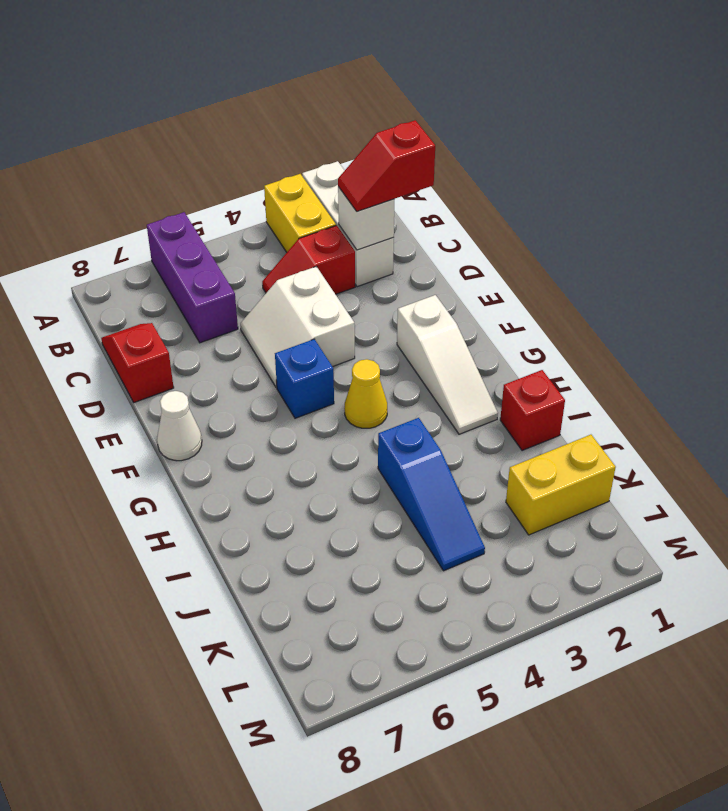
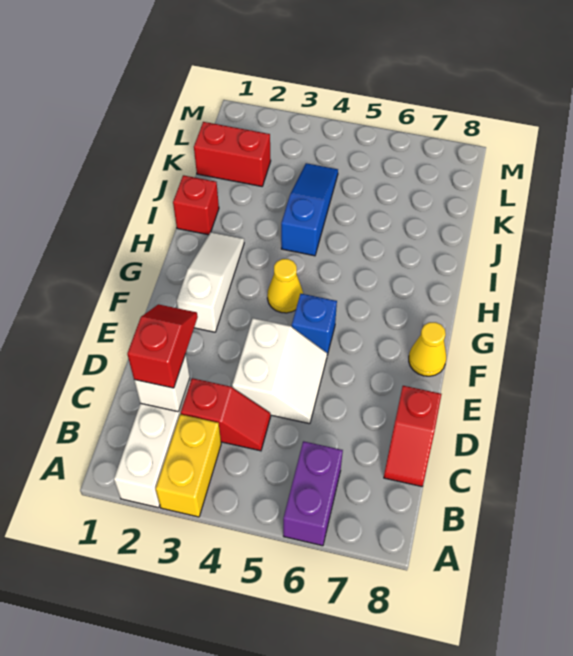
purple 1x3 brick [147,212,238,343] -> purple 1x2 brick [283,441,343,546]
red 1x2 slope [338,120,435,212] -> red 1x2 slope turned to [127,304,198,388]
white 1x1 cone [157,391,202,461] -> yellow 1x1 cone [409,322,446,376]
yellow 1x2 brick [506,435,616,535] -> red 1x2 brick [194,122,271,186]

